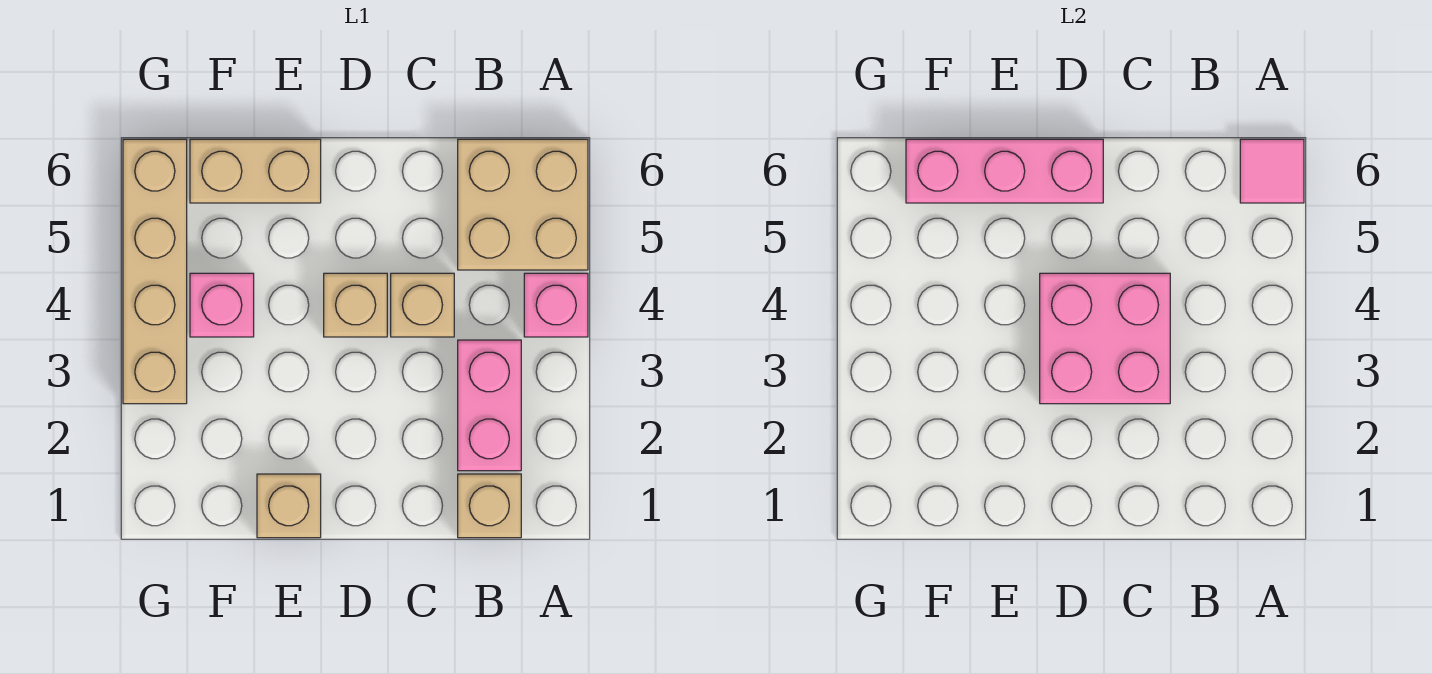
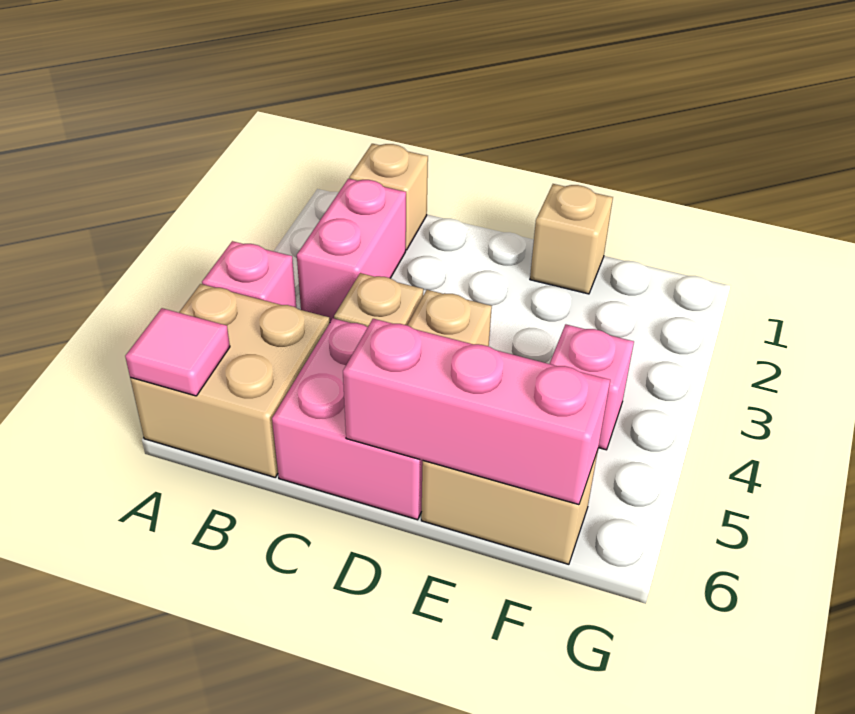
pink 2x2 brick [1040,273,1170,404] -> pink 2x2 brick moved to [272,318,423,520]
tan 1x4 brick [123,139,187,404] -> none

